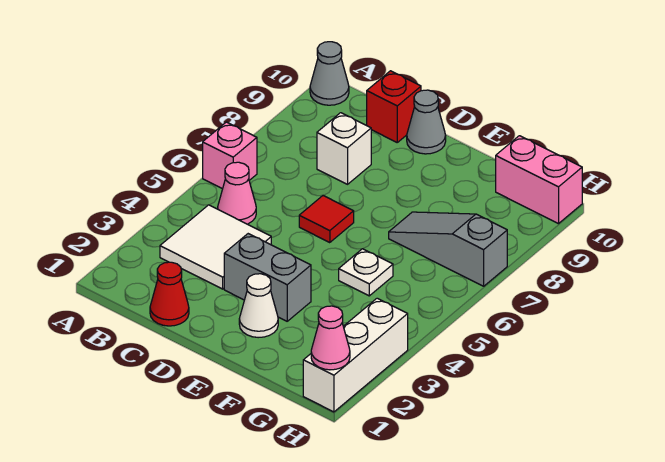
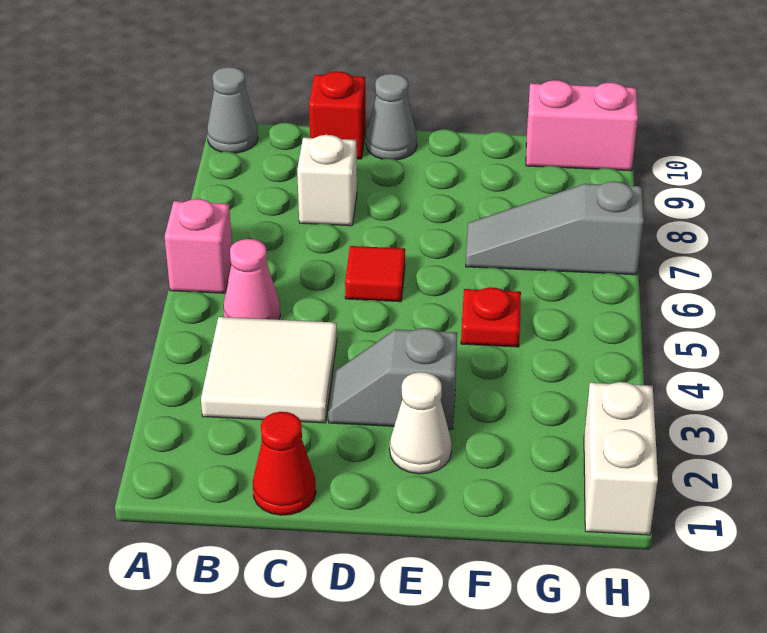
grey 1x2 brick [224,234,311,321] -> grey 1x2 slope [328,328,457,429]
white 1x1 plate [339,249,393,296] -> red 1x1 plate [461,287,521,347]
white 1x3 brick [303,298,408,412] -> white 1x2 brick [584,382,658,535]
pink 1x1 cone [311,306,350,370] -> none

